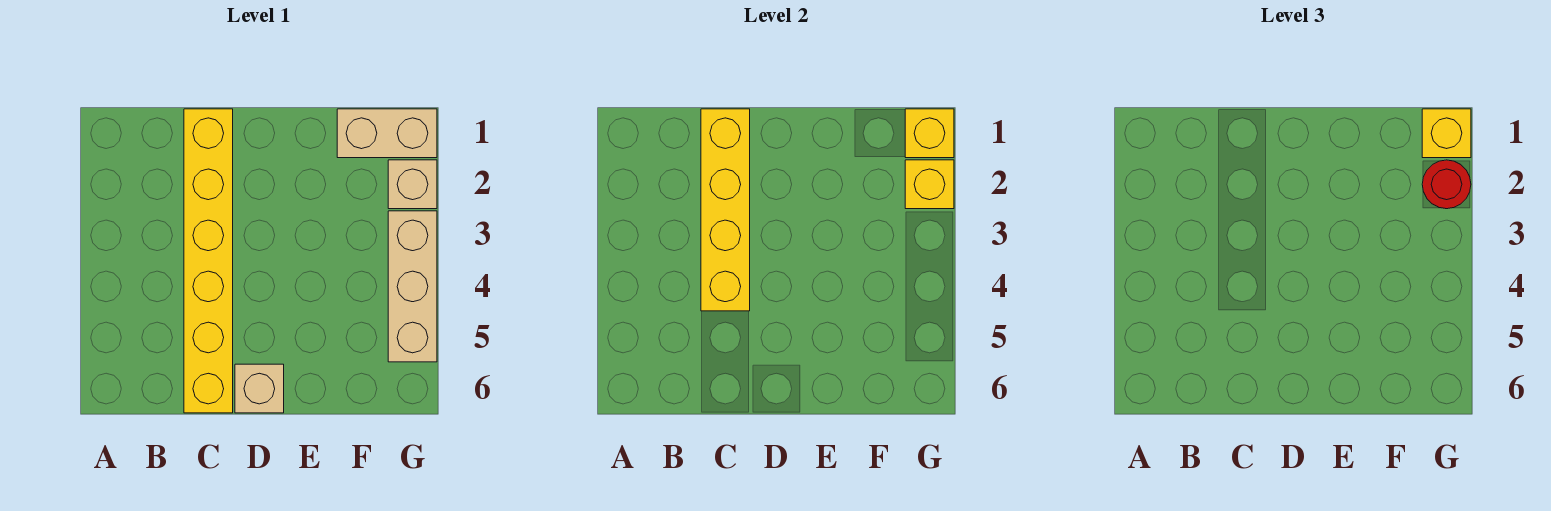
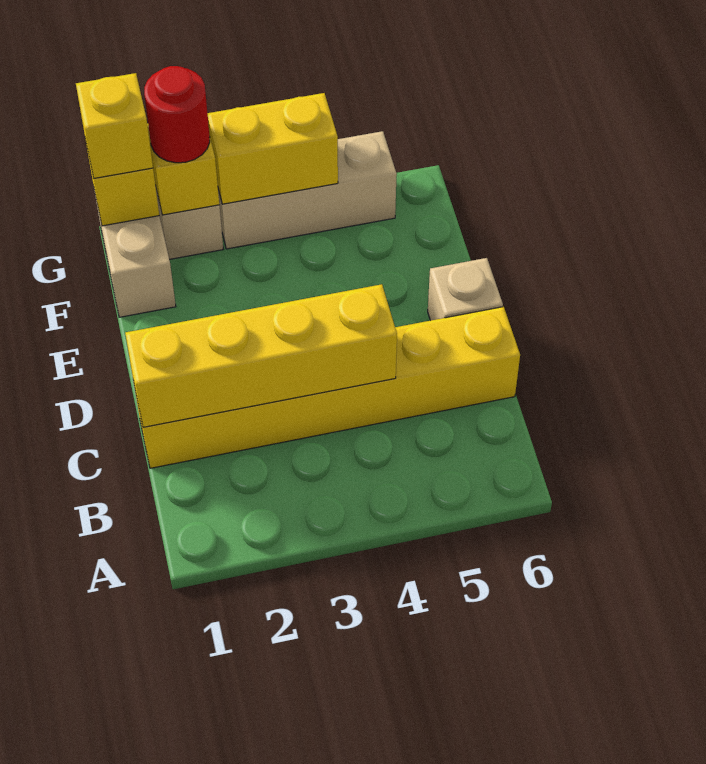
none -> yellow 1x2 brick [208,93,338,204]

